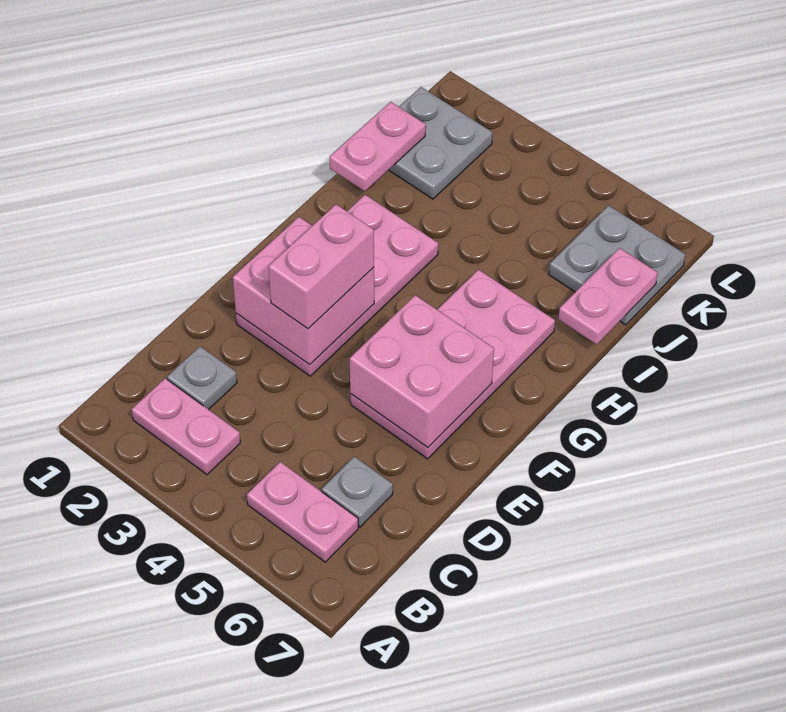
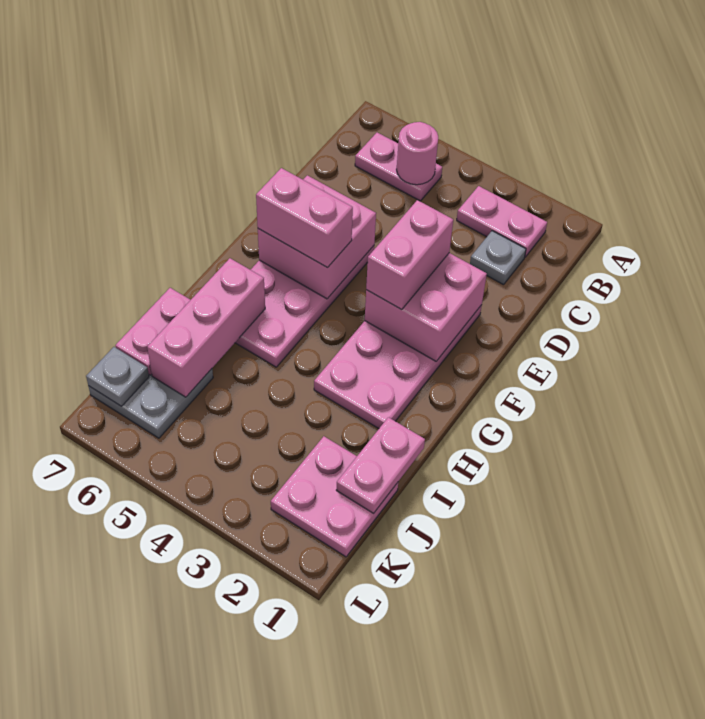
none -> pink 1x1 round brick [397,122,438,185]
grey 1x1 plate [322,457,393,527] -> grey 1x1 plate moved to [86,347,149,406]
none -> pink 1x2 brick [256,168,353,268]
none -> pink 1x3 brick [147,258,265,397]
grey 2x2 plate [389,87,493,199] -> pink 2x2 plate [271,436,398,557]

